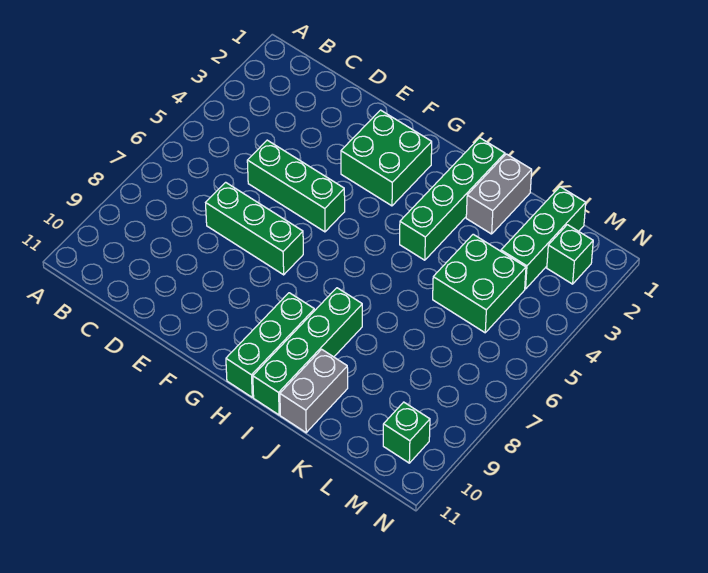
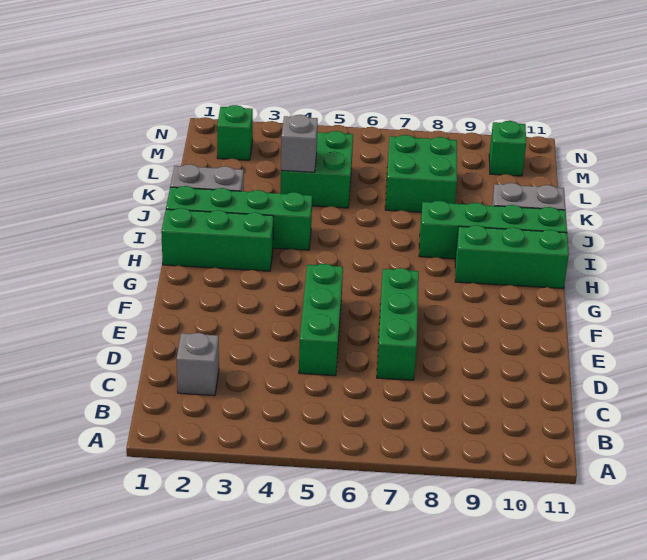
none -> grey 1x1 brick [177,333,219,396]
green 2x2 brick [341,110,432,206] -> green 2x2 brick moved to [385,135,457,212]
none -> grey 1x1 brick [281,115,318,172]
green 1x3 brick [501,187,586,289] -> green 1x3 brick moved to [161,208,274,271]

